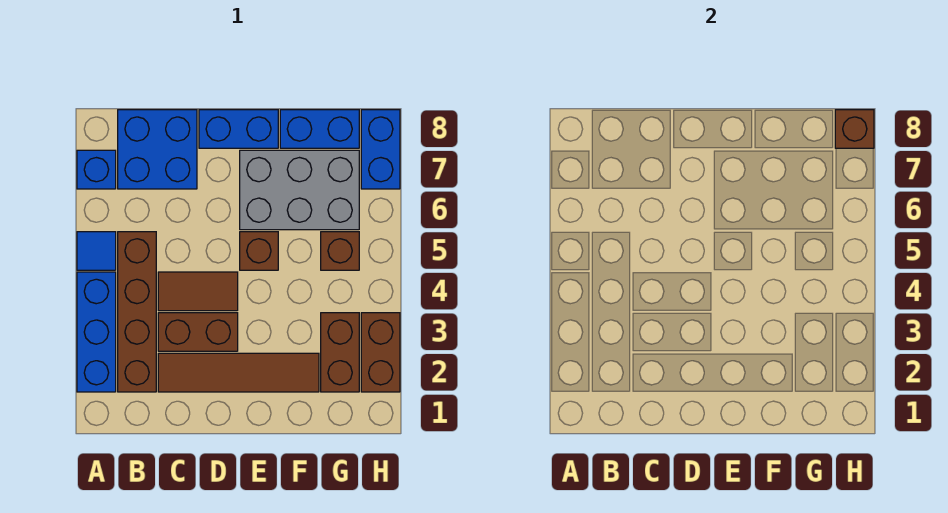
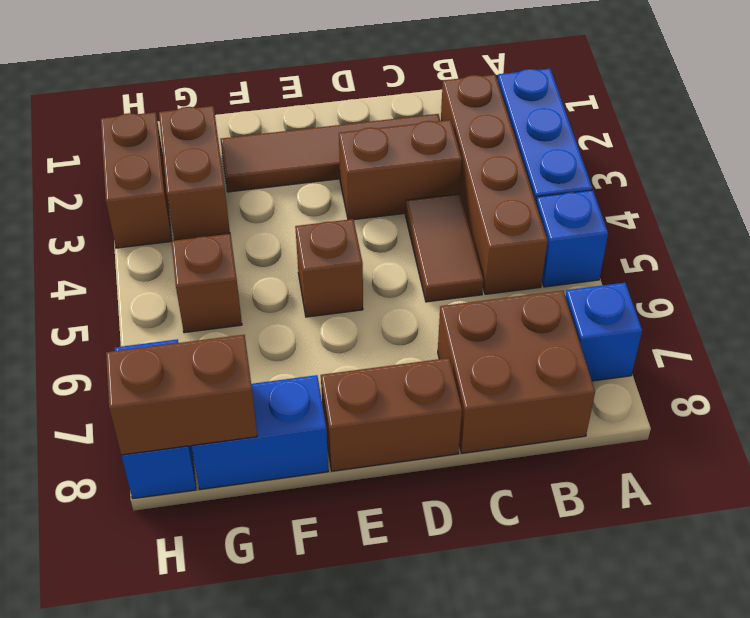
blue 1x1 tile [77,232,116,270] -> blue 1x1 brick [536,190,608,287]
blue 2x2 brick [118,110,197,189] -> brown 2x2 brick [438,291,595,453]
brown 1x2 tile [158,272,238,311] -> brown 1x2 tile turned to [405,194,484,302]
blue 1x2 brick [199,110,278,148] -> brown 1x2 brick [321,358,462,471]
grey 2x3 brick [240,150,359,230] -> none
brown 1x1 brick [835,110,874,148] -> brown 1x2 brick [106,335,257,455]

